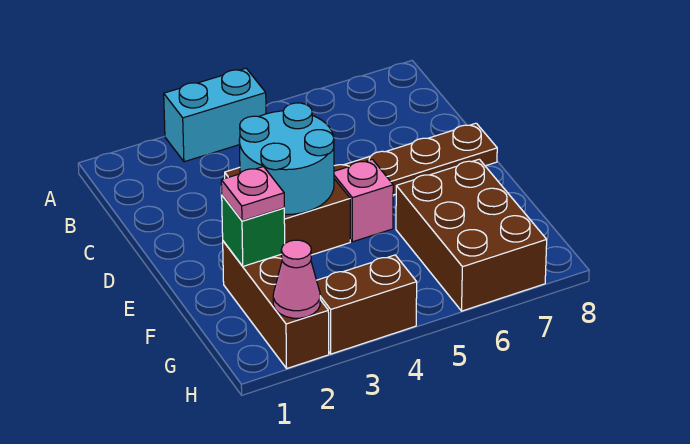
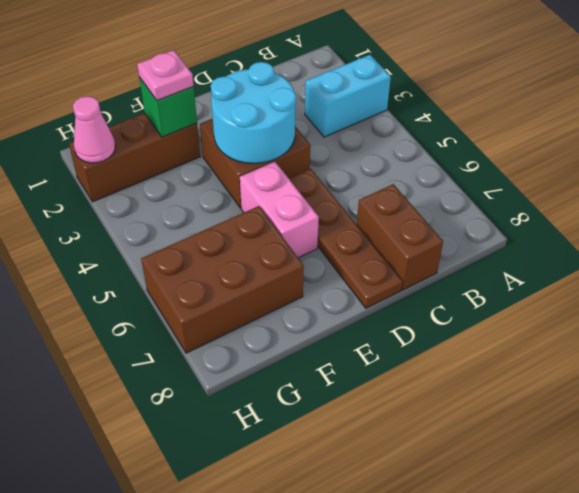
cyan 1x2 brick [164,68,266,162] -> cyan 1x2 brick turned to [305,55,391,137]
pink 1x1 brick [334,159,393,242] -> pink 1x2 brick [240,162,319,258]
brown 1x2 brick [317,255,417,354] -> brown 1x2 brick moved to [357,184,443,290]

